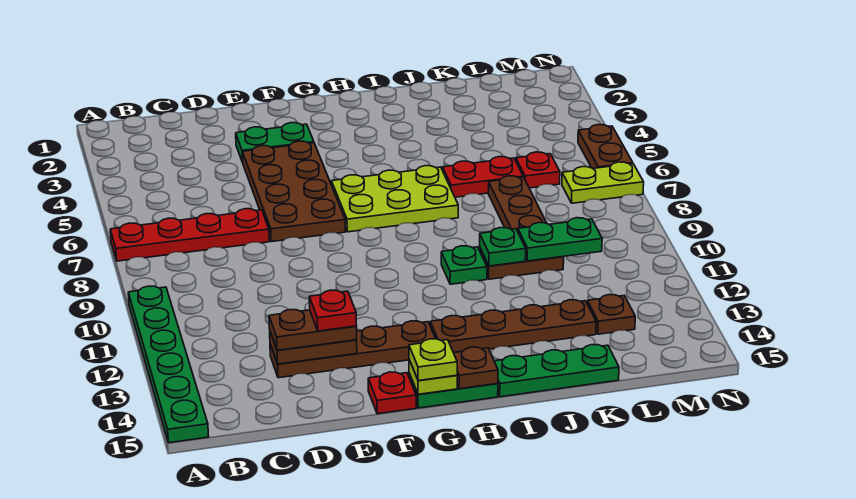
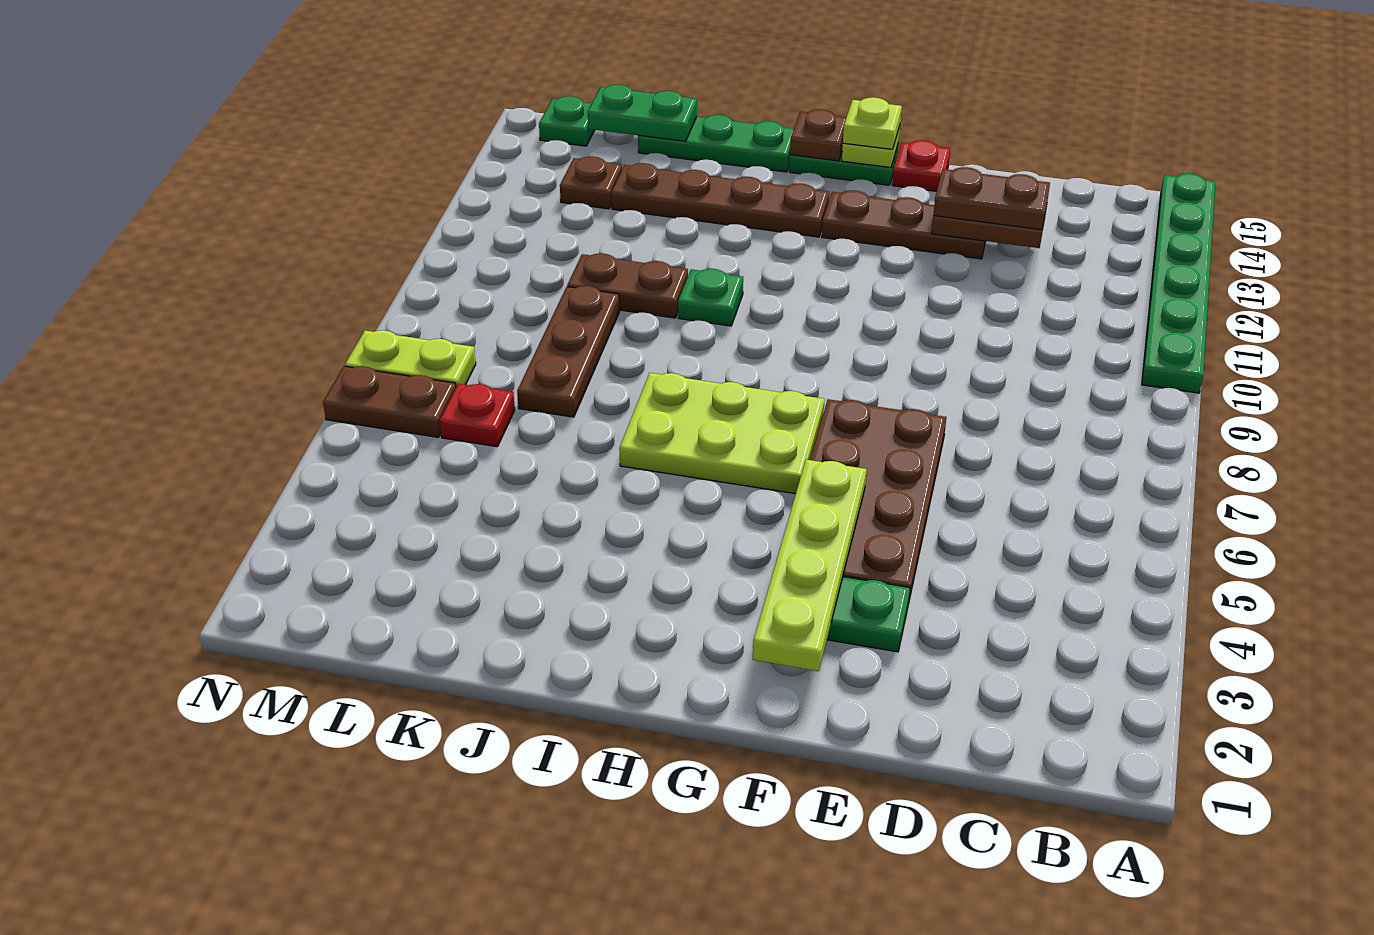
red 1x4 plate [110,209,269,261] -> none
brown 1x4 plate [270,321,436,378] -> brown 1x3 plate [822,190,986,259]
red 1x1 plate [309,290,357,331] -> none
none -> lime 1x4 plate [753,460,867,671]
red 1x2 plate [443,157,523,197] -> none
green 1x1 plate [480,228,526,266] -> green 1x1 plate moved to [539,96,595,146]
green 1x2 plate [518,218,602,261] -> green 1x2 plate moved to [588,85,697,141]
brown 1x2 plate [578,125,633,168] -> brown 1x2 plate turned to [323,366,456,437]

